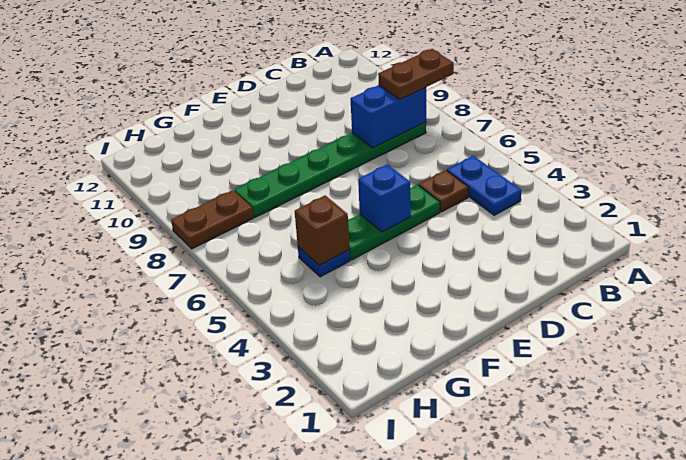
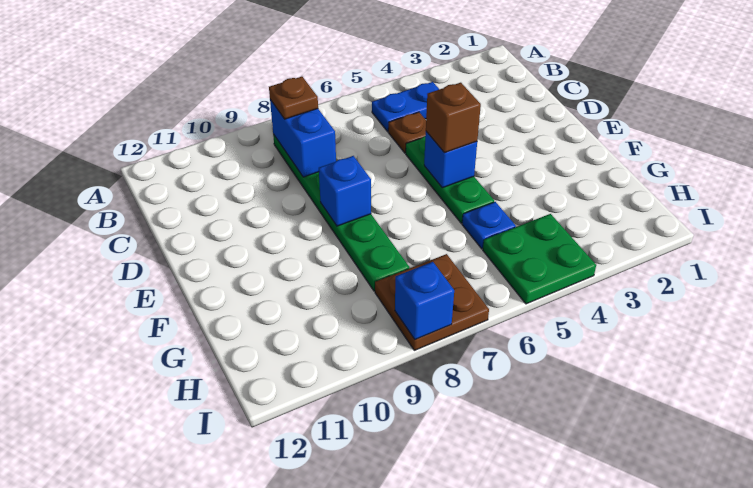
brown 1x2 plate [378,49,454,99] -> brown 1x1 plate [269,77,318,119]
none -> blue 1x1 brick [319,156,371,226]
brown 1x1 brick [295,195,350,265] -> brown 1x1 brick moved to [426,83,481,153]
none -> green 2x2 plate [483,214,596,304]
brown 1x2 plate [171,190,253,249] -> brown 2x2 plate [375,254,489,350]
none -> blue 1x1 brick [395,262,454,340]

